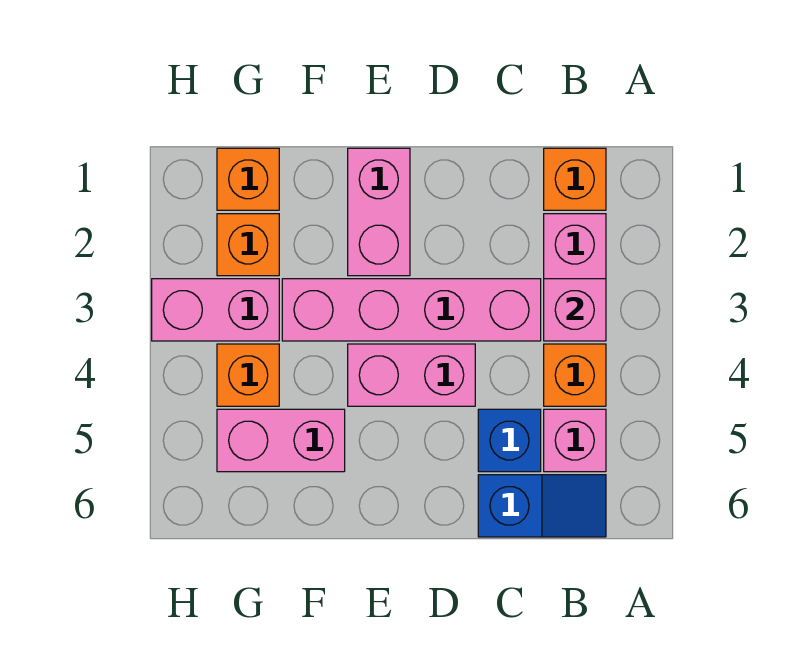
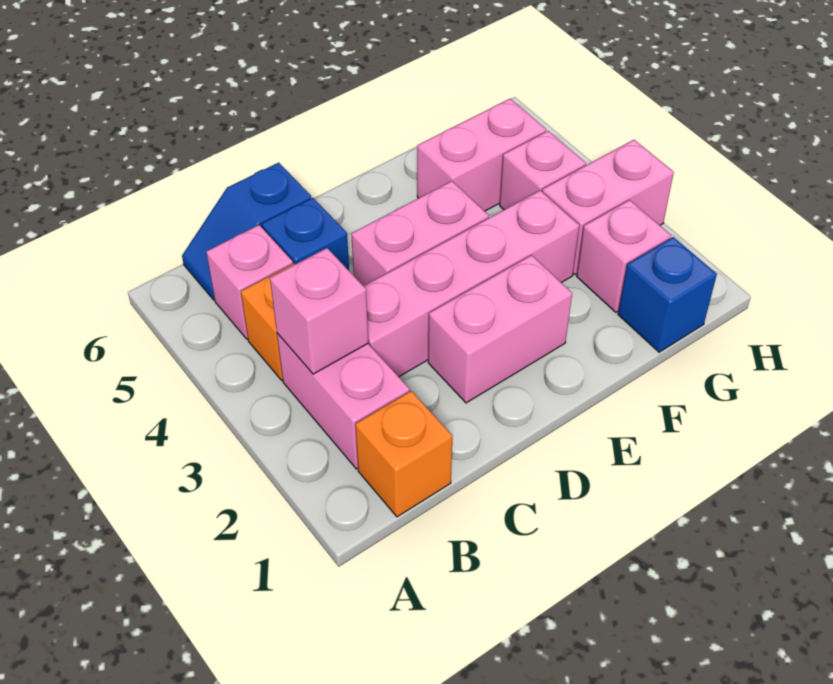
pink 1x2 brick [348,148,410,276] -> pink 1x2 brick turned to [428,255,572,403]
orange 1x1 brick [217,148,279,210] -> blue 1x1 brick [618,237,717,352]
orange 1x1 brick [217,214,279,276] -> pink 1x1 brick [577,200,671,312]
orange 1x1 brick [217,344,279,406] -> pink 1x1 brick [500,131,586,210]

